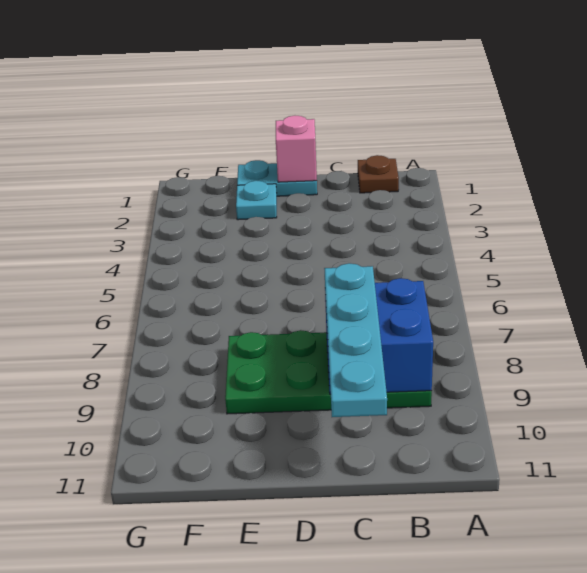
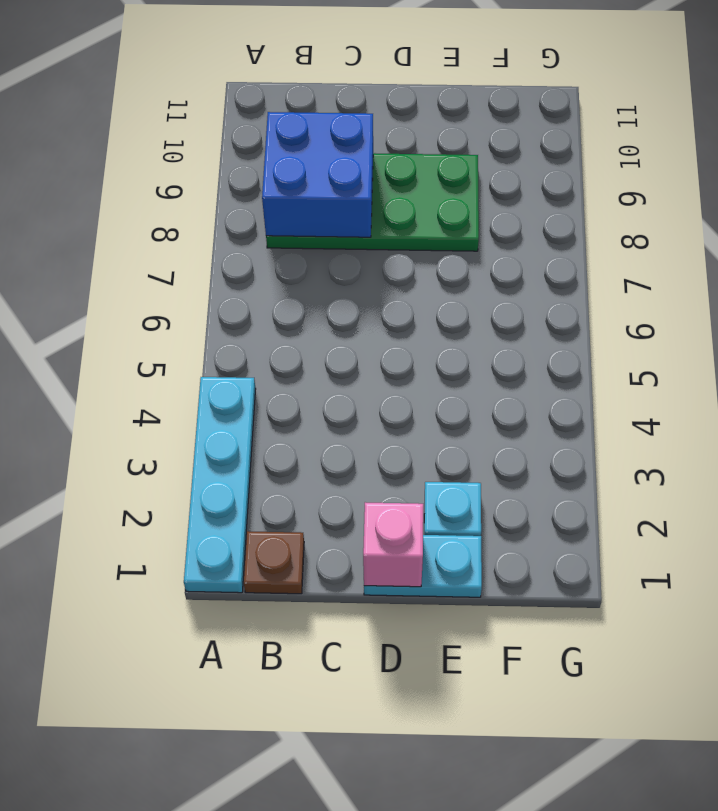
cyan 1x4 plate [324,263,387,417] -> cyan 1x4 plate moved to [184,377,256,593]

